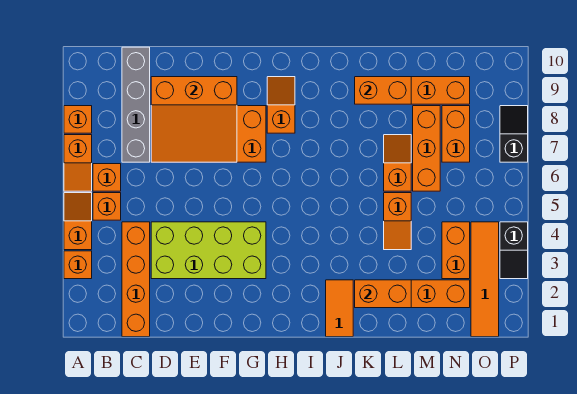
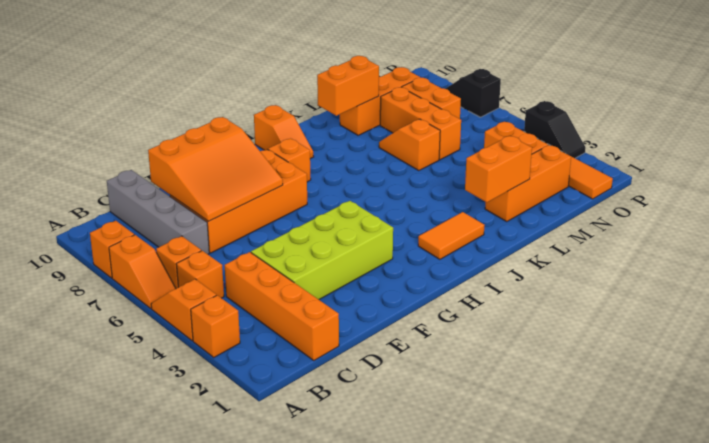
orange 1x2 tile [326,280,353,337] -> orange 1x2 tile turned to [418,212,484,259]
orange 1x2 slope [384,193,411,250] -> orange 1x2 slope moved to [254,105,314,159]

